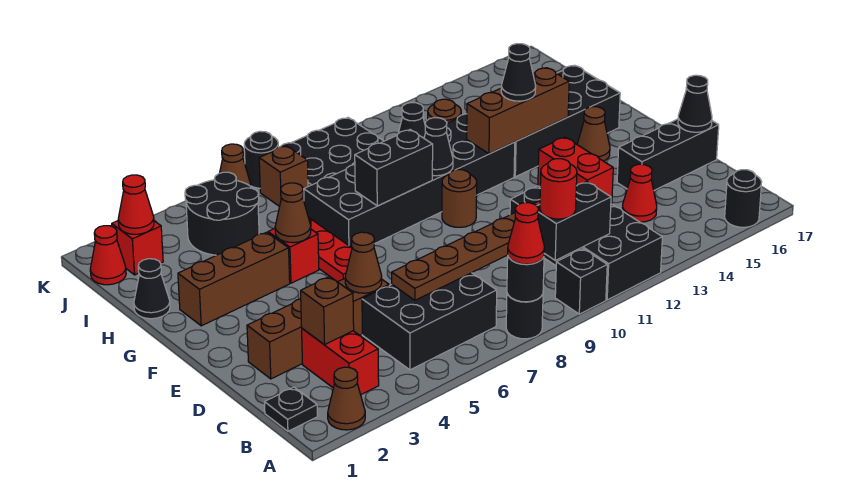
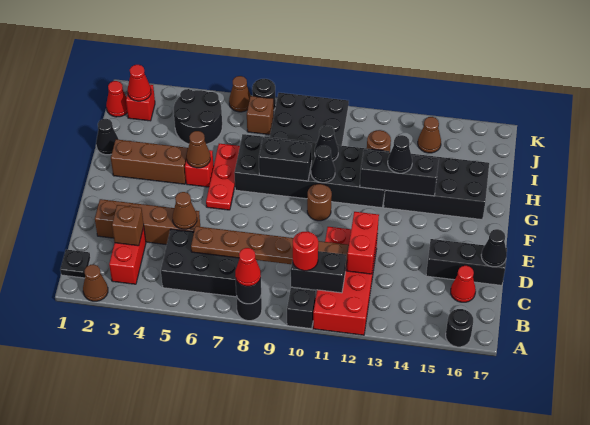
black 2x4 brick [510,186,662,300] -> red 2x4 brick [313,227,378,335]
red 1x1 cone [622,164,657,222] -> red 1x1 cone moved to [451,266,476,302]
brown 1x1 cone [577,107,610,161] -> brown 1x1 cone moved to [418,117,441,153]
brown 1x3 brick [467,68,569,154] -> black 1x3 brick [360,150,439,196]

